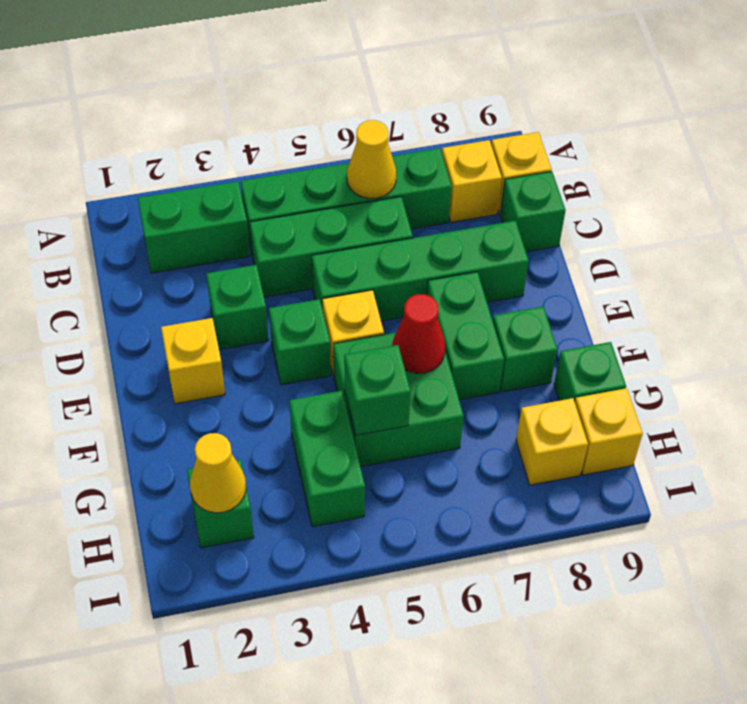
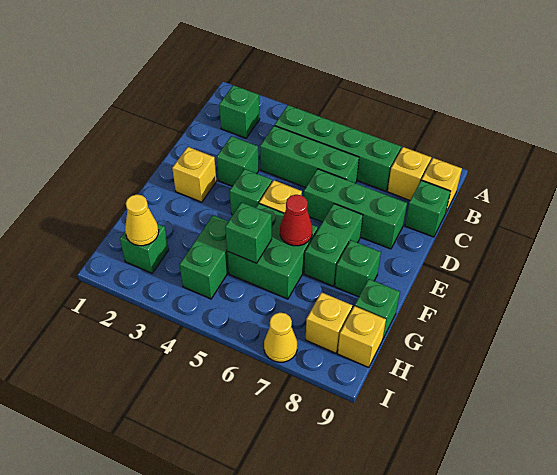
green 1x2 brick [138,181,250,273] -> green 1x1 brick [219,85,260,138]
yellow 1x1 cone [347,120,396,199] -> yellow 1x1 cone moved to [264,313,297,362]
green 1x4 brick [312,221,529,321] -> green 1x3 brick [304,169,407,249]

